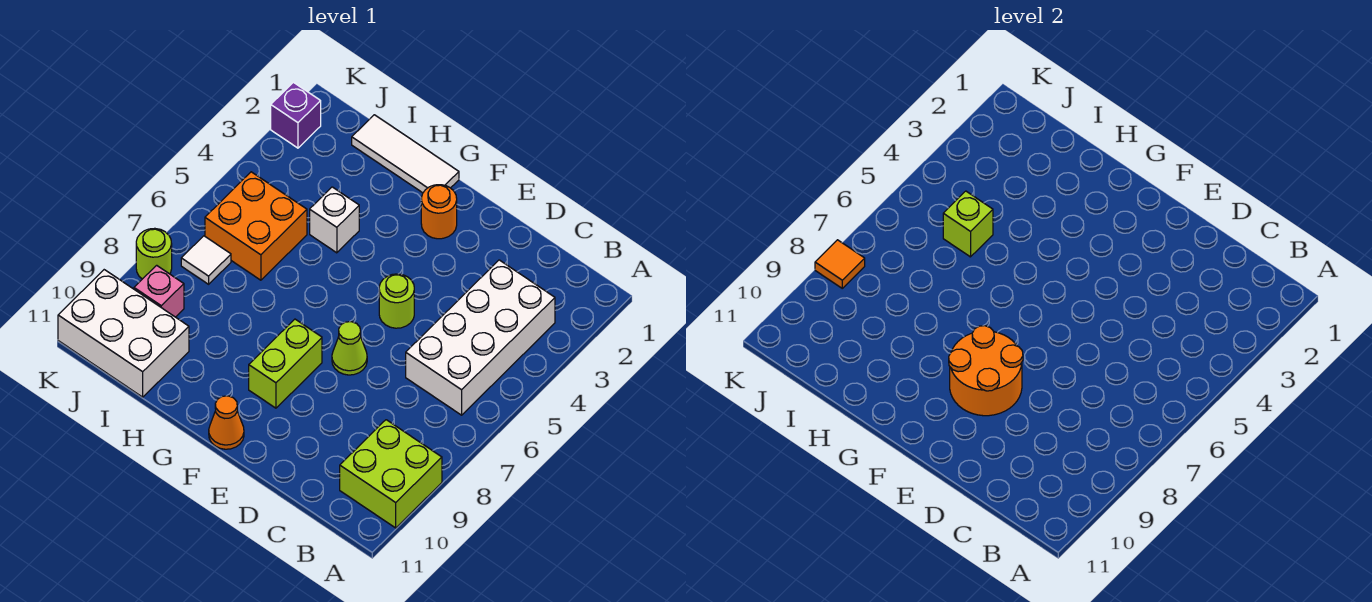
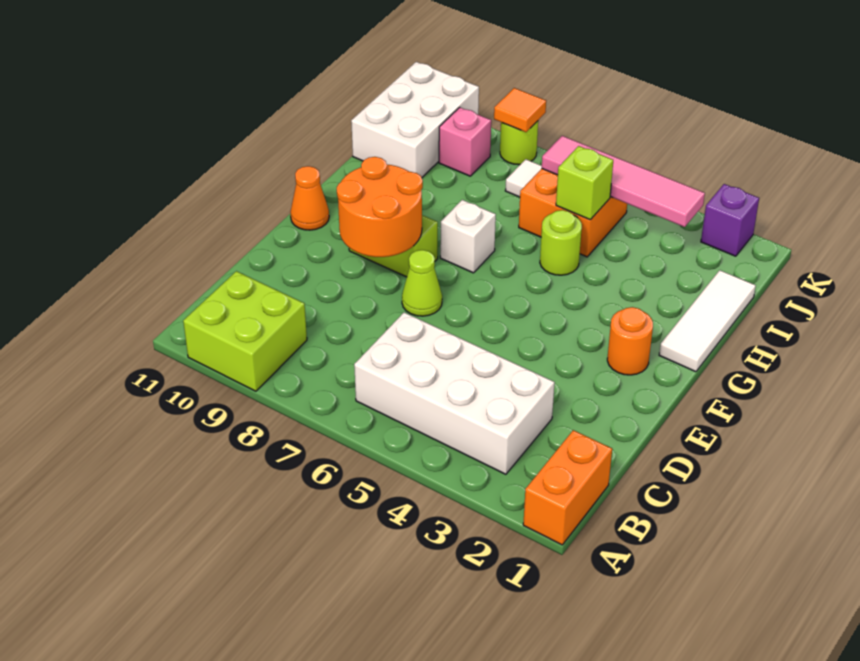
none -> orange 1x2 brick [523,430,612,545]
lime 1x1 round brick [379,274,414,328] -> lime 1x1 round brick moved to [540,210,582,275]
white 1x1 brick [310,187,359,253] -> white 1x1 brick moved to [440,200,496,273]
none -> pink 1x4 tile [542,136,705,227]

